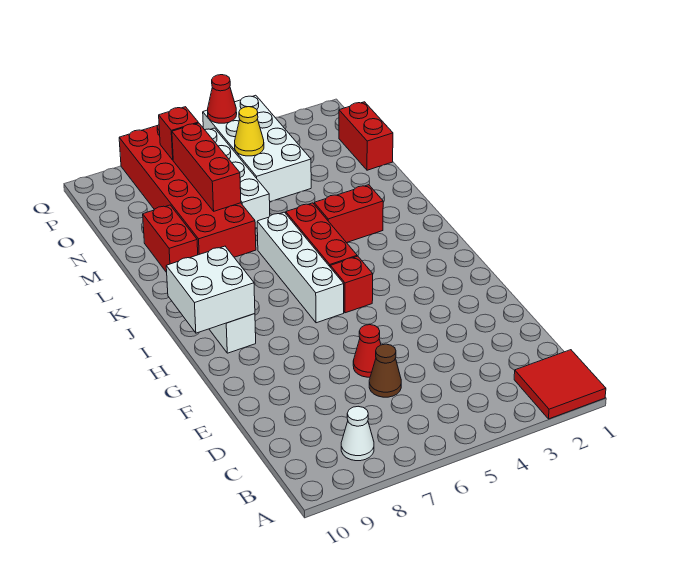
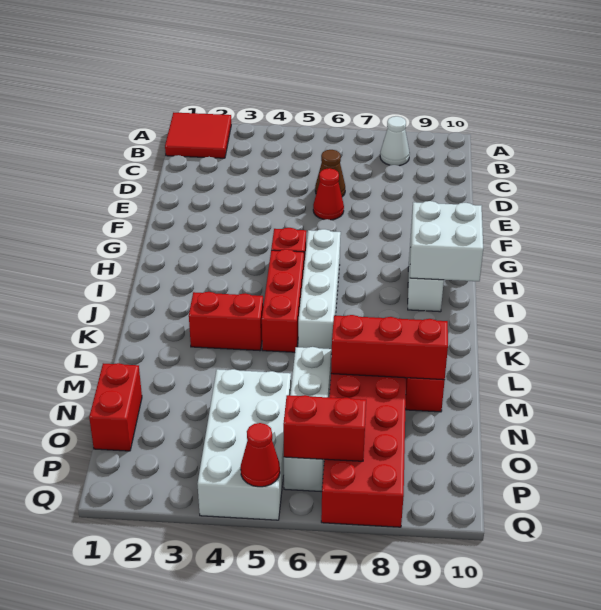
red 1x3 brick [172,123,241,211] -> red 1x3 brick turned to [331,315,448,380]
yellow 1x1 cone [235,107,264,156] -> none
red 1x1 brick [159,107,198,160] -> red 1x2 brick [283,395,366,461]

